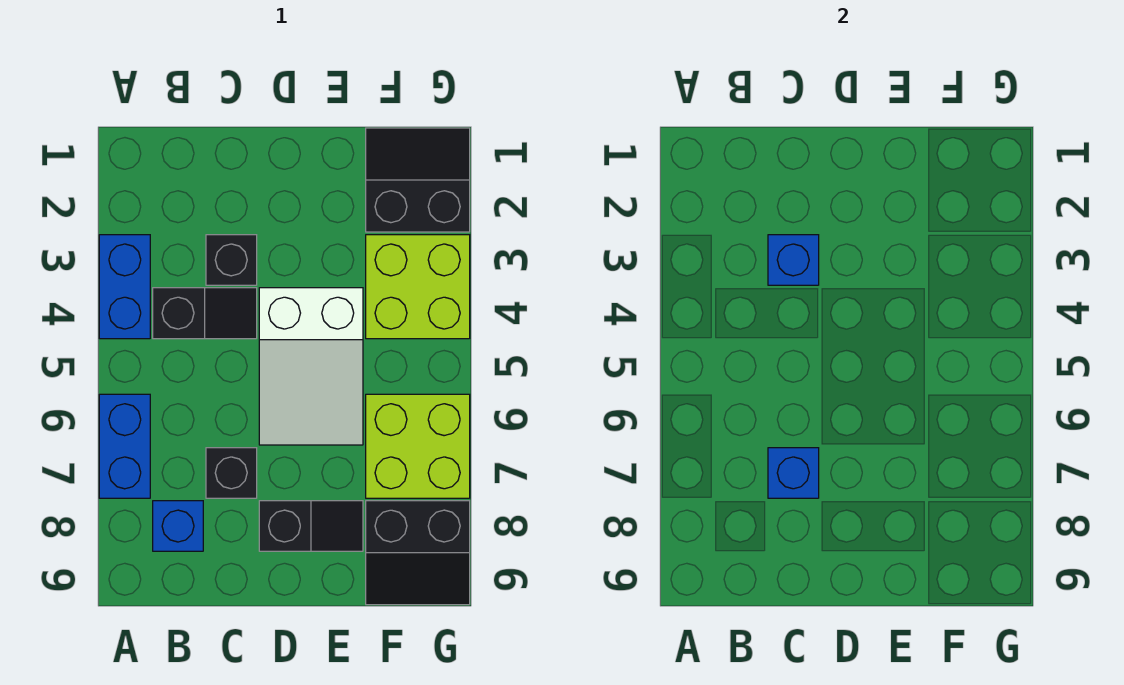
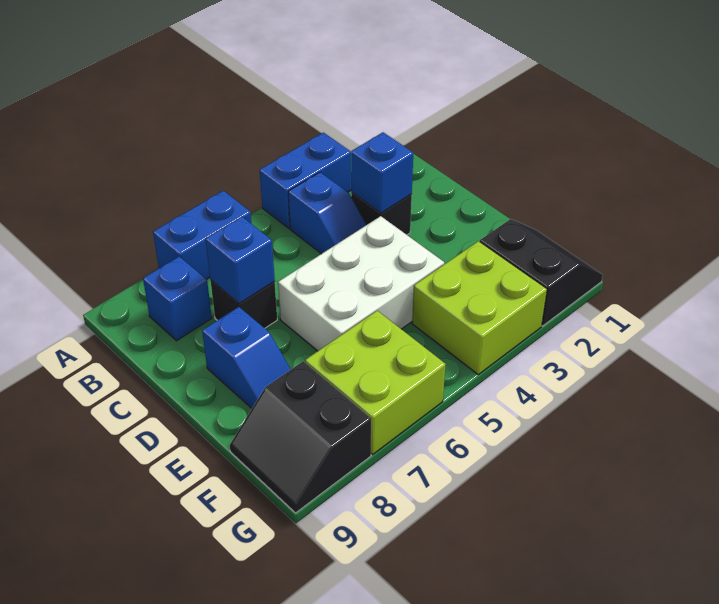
black 1x2 slope [153,288,257,339] -> blue 1x2 slope [288,172,366,254]
white 2x3 slope [259,288,363,445] -> white 2x3 brick [278,216,444,351]
black 1x2 slope [259,501,363,551] -> blue 1x2 slope [202,307,291,408]

